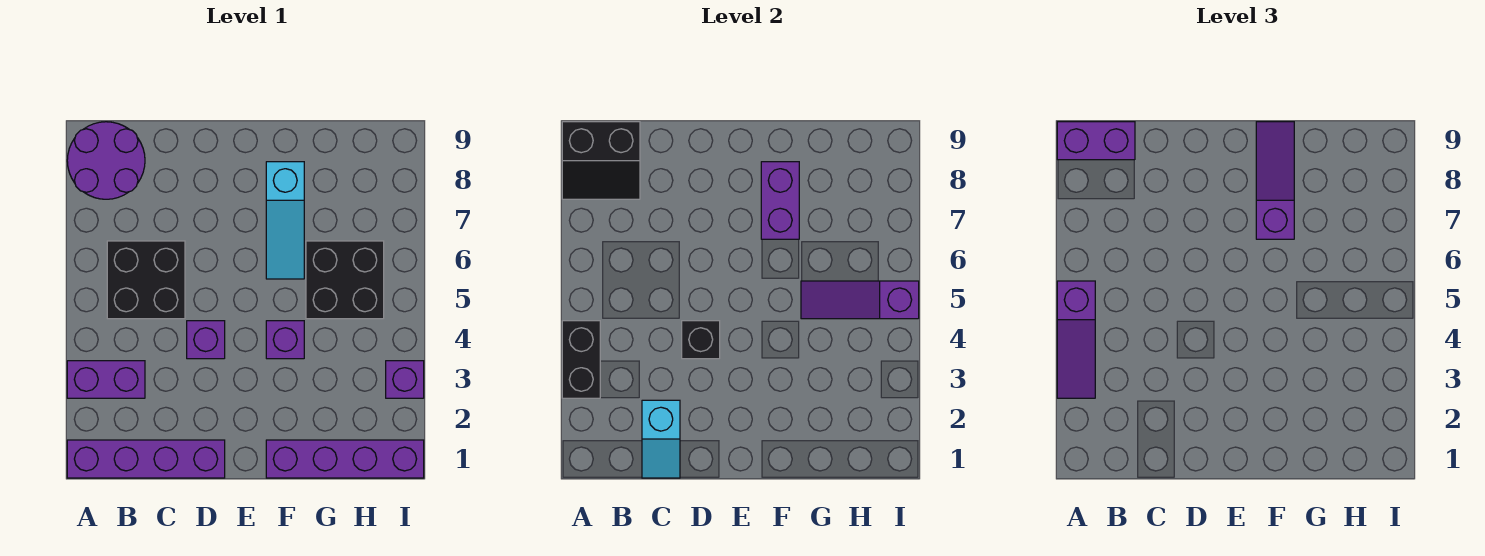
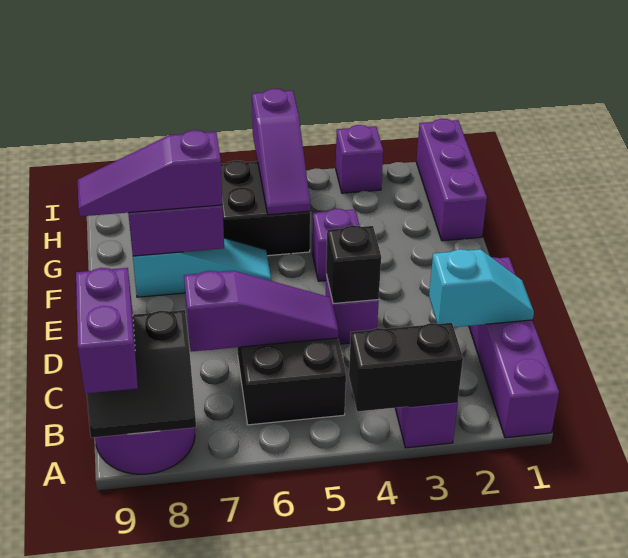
purple 1x3 slope [1057,281,1095,398] -> purple 1x3 slope moved to [184,271,338,351]
black 2x2 slope [562,122,640,199] -> black 2x2 slope turned to [87,310,196,438]
purple 1x4 brick [266,440,424,478] -> purple 1x3 brick [416,119,487,241]

